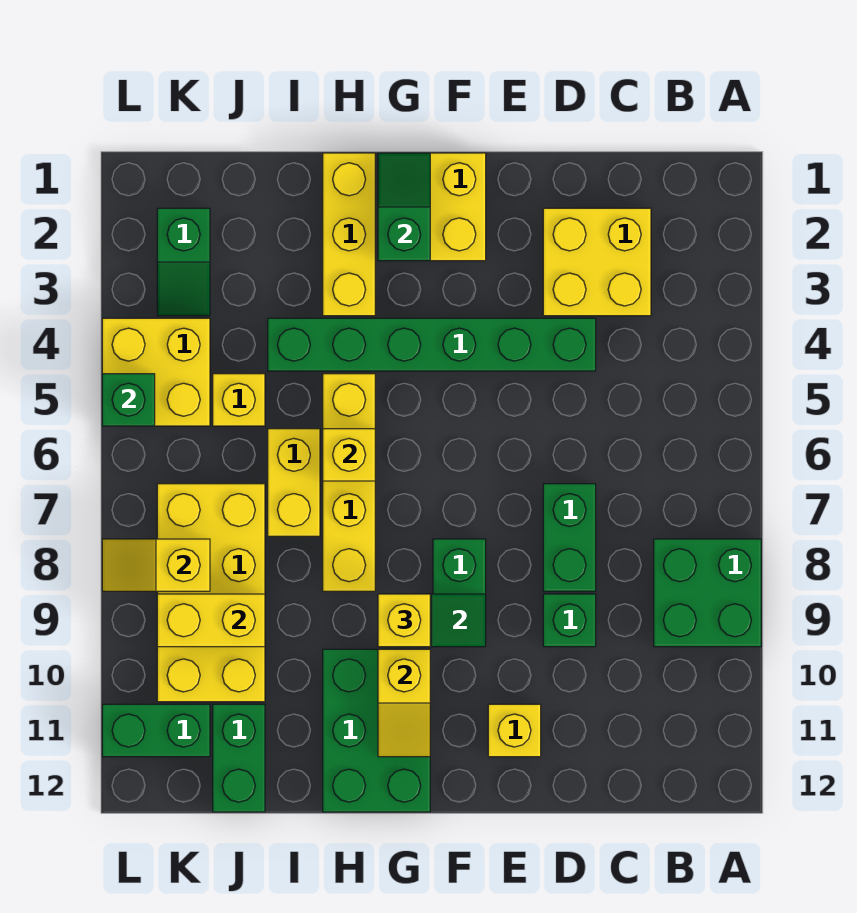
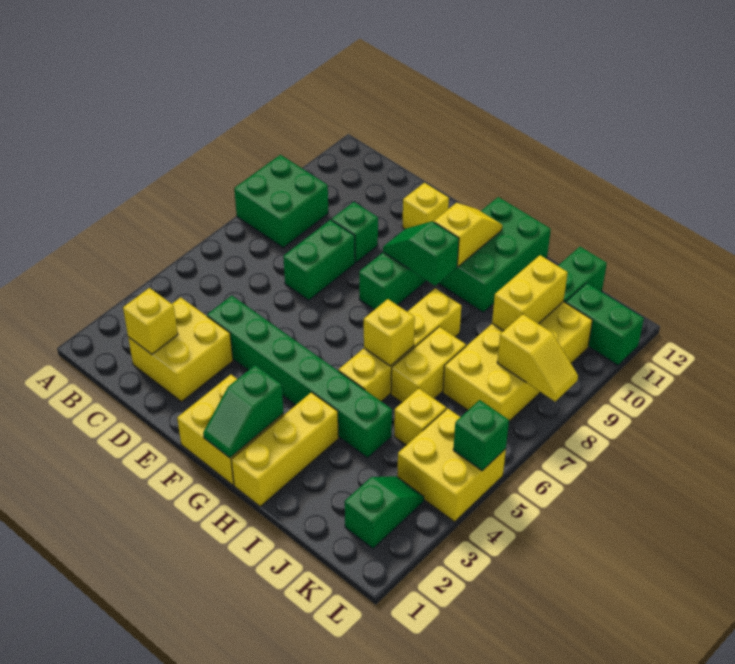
yellow 1x1 brick [378,594,430,647] -> yellow 1x1 brick moved to [123,288,178,354]
yellow 1x2 brick [157,594,265,647] -> yellow 1x2 brick turned to [492,255,568,331]

